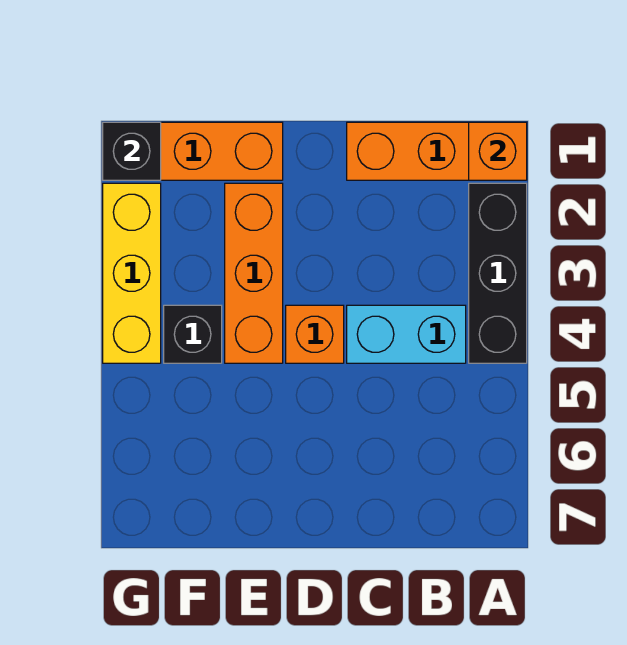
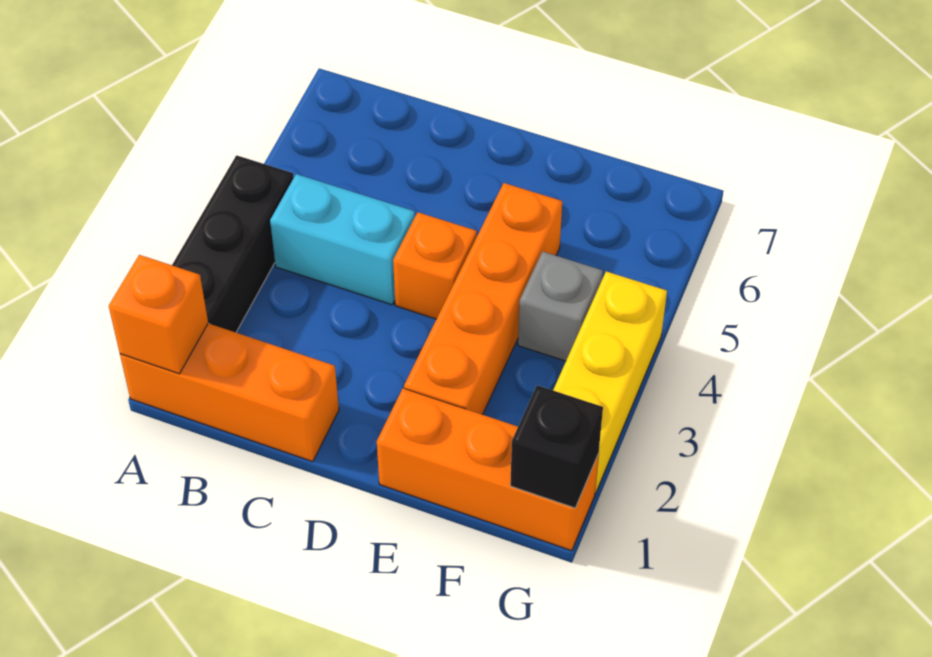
orange 1x3 brick [225,183,283,363] -> orange 1x4 brick [404,183,562,415]
black 1x1 brick [164,305,222,363] -> grey 1x1 brick [518,251,603,361]

